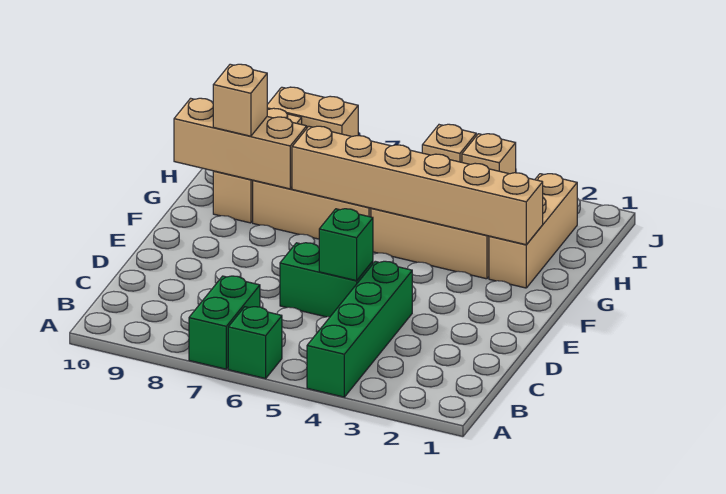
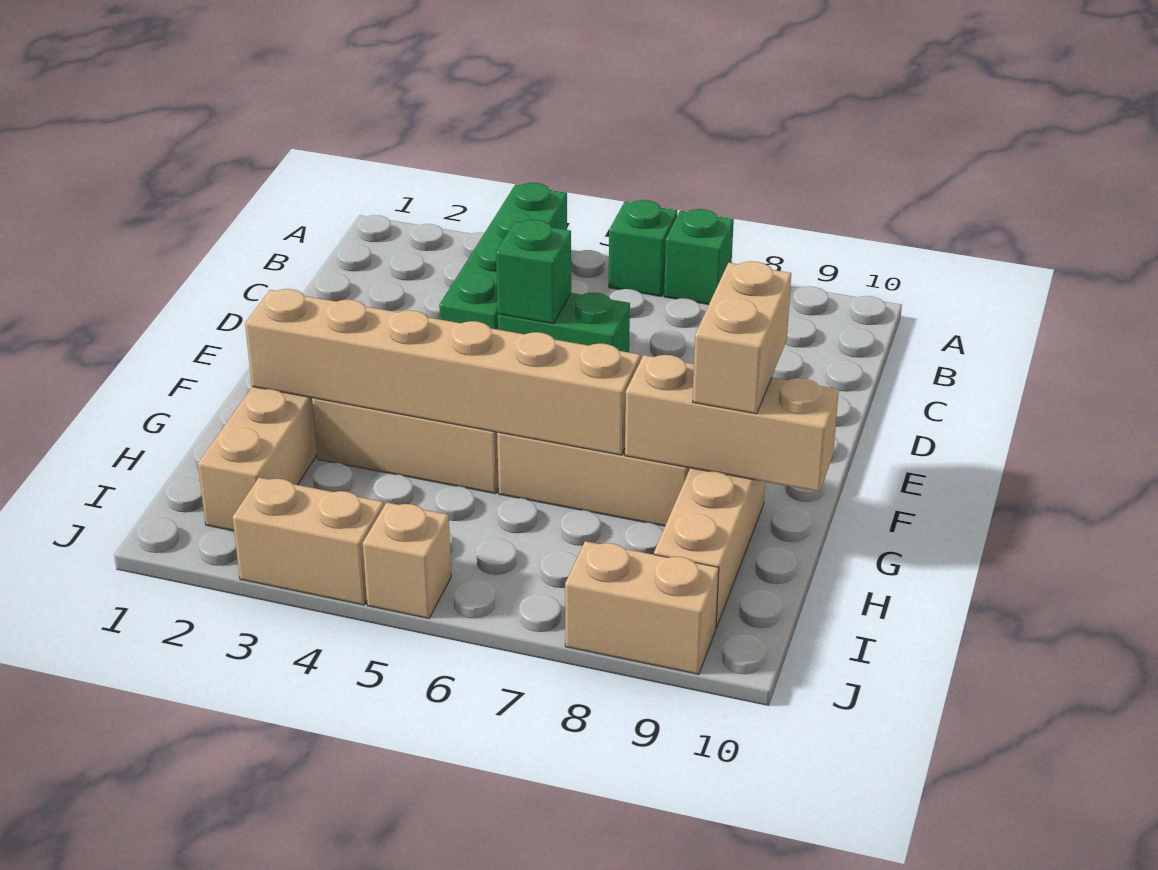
green 1x2 brick [189,276,260,369] -> green 1x1 brick [664,209,734,305]
tan 1x1 brick [213,64,268,136] -> tan 1x2 brick [693,261,791,414]
tan 1x1 brick [462,134,516,174] -> tan 1x2 brick [232,478,384,605]

